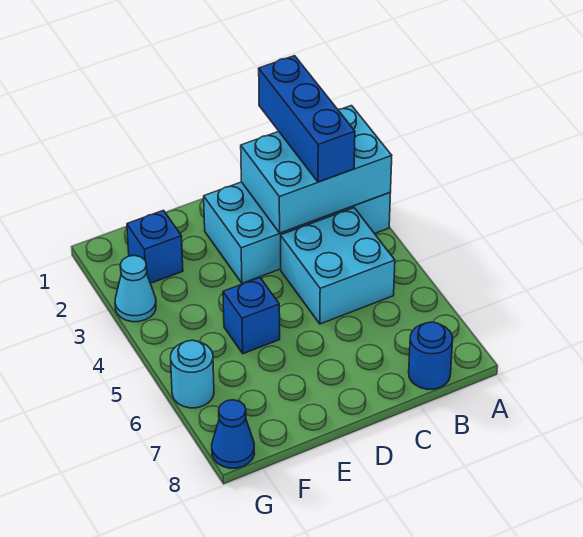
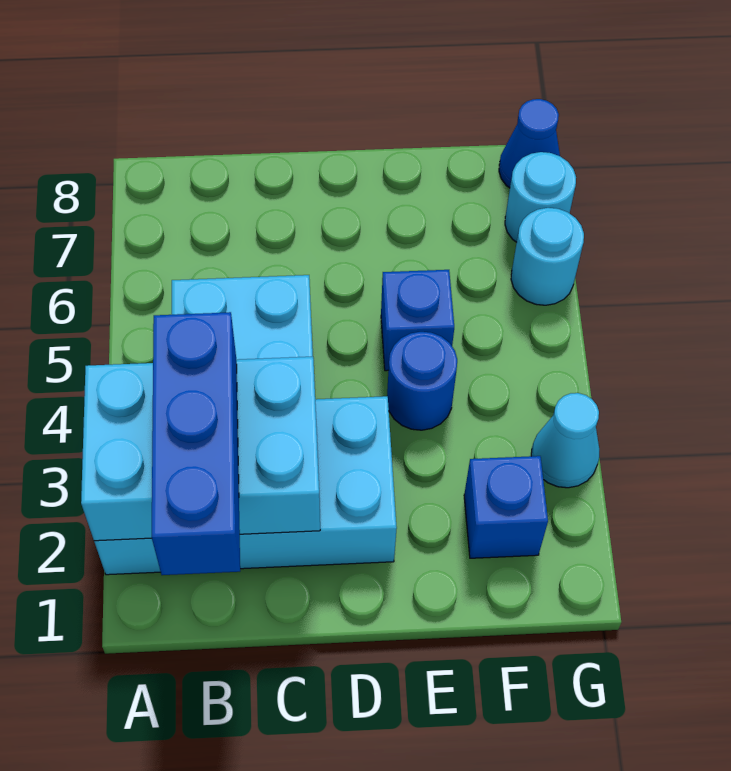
blue 1x1 round brick [409,322,453,389] -> blue 1x1 round brick moved to [387,332,457,430]
none -> cyan 1x1 round brick [505,152,576,242]

